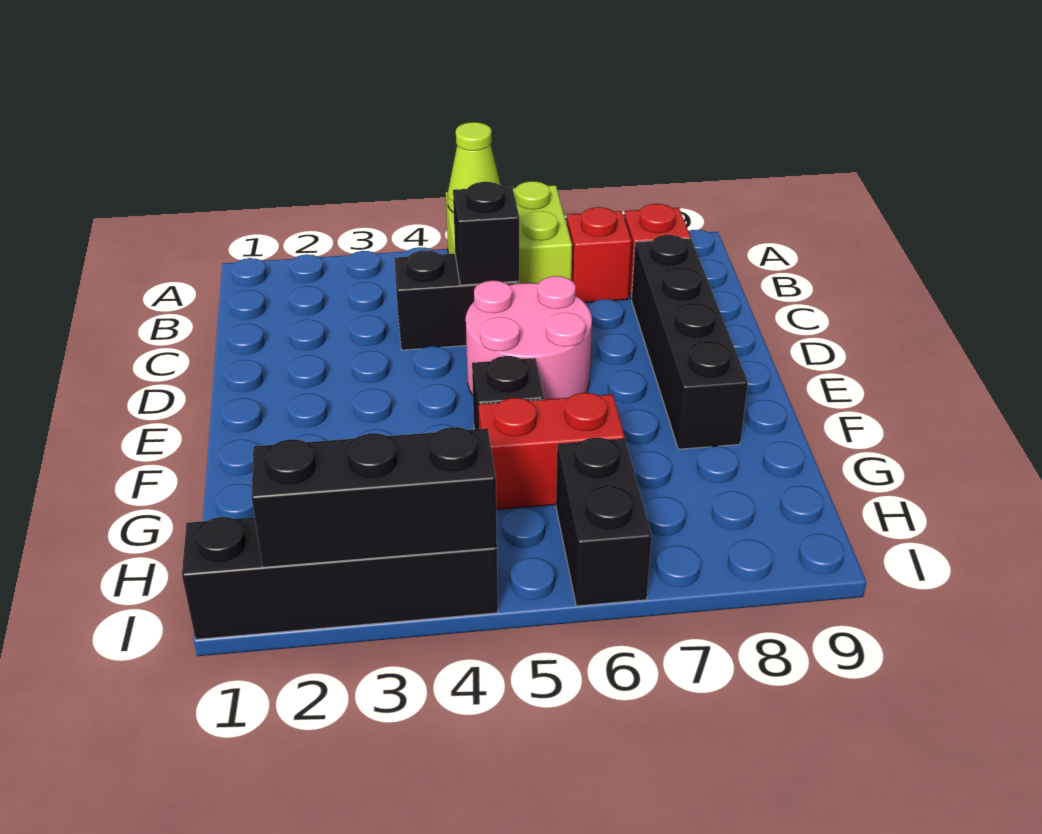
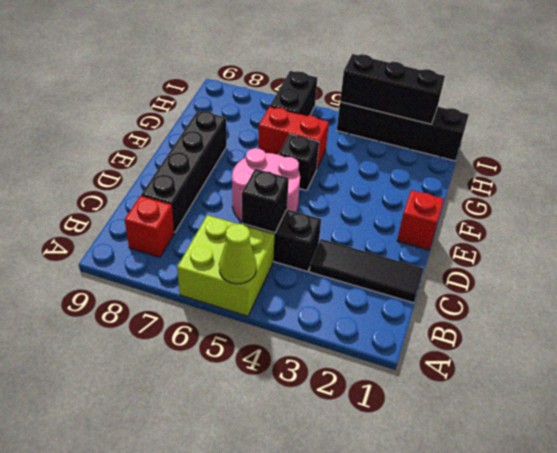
red 1x1 brick [567,207,632,303] -> red 1x1 brick moved to [397,190,444,250]
none -> black 1x3 tile [310,239,424,303]

